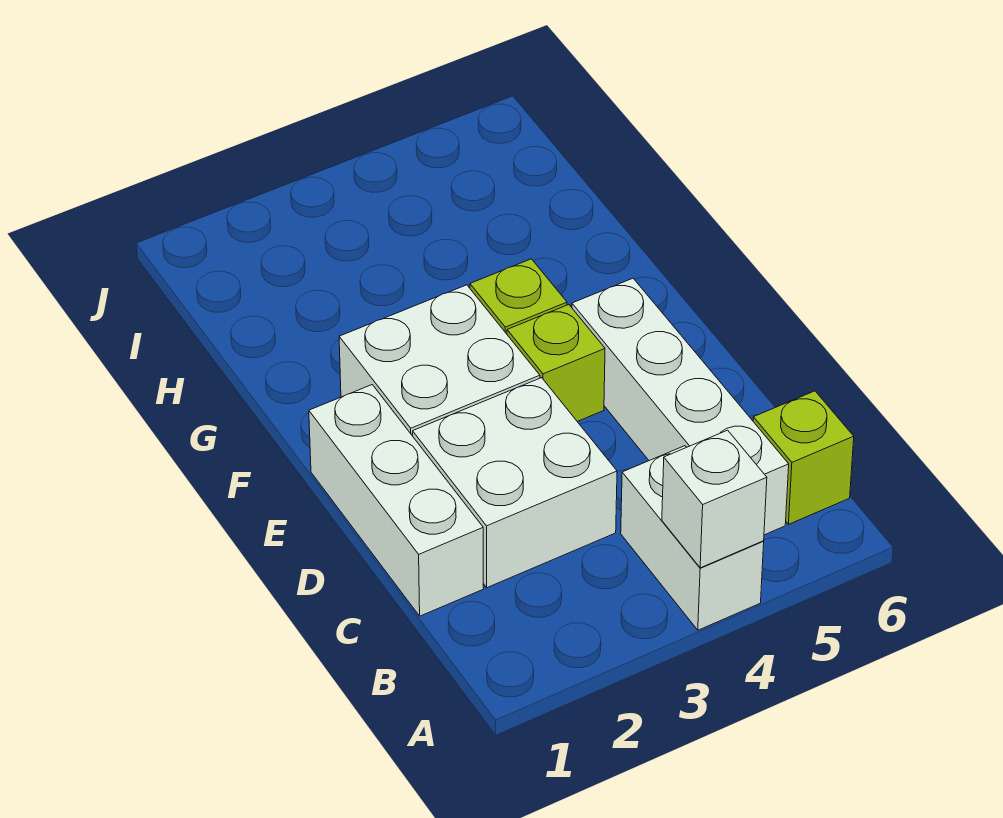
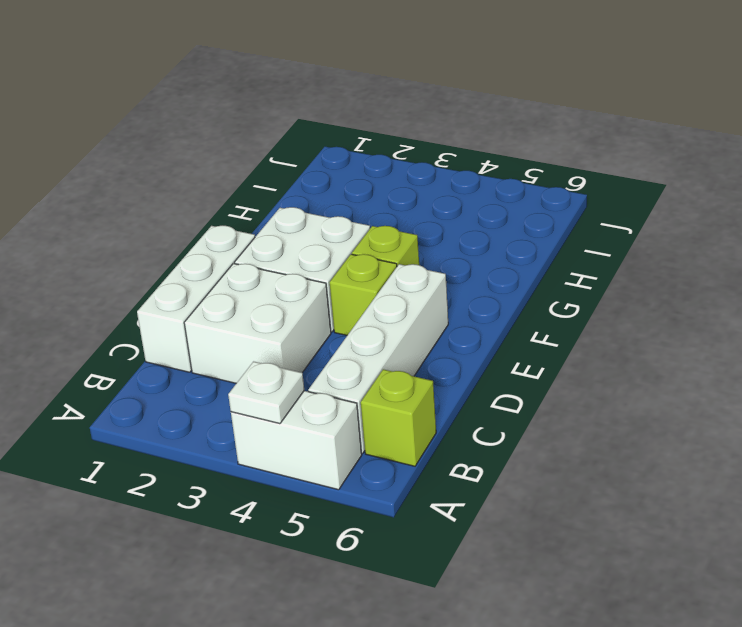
white 1x2 brick [621,446,764,630] -> white 1x2 brick turned to [231,391,362,490]
white 1x1 brick [662,430,767,568] -> white 1x1 plate [228,361,304,424]

